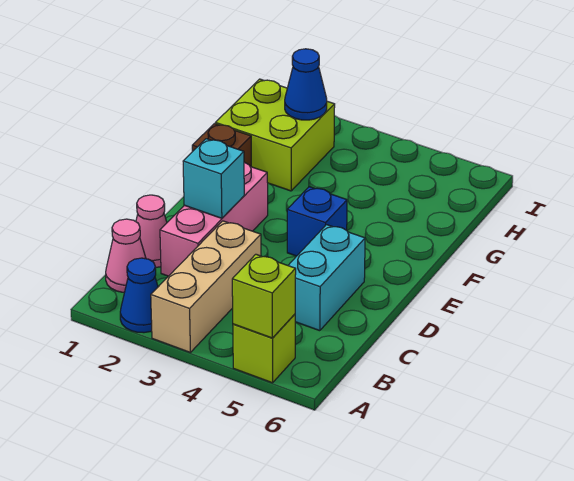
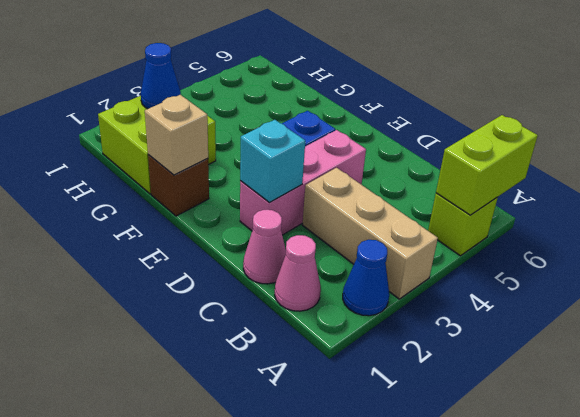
lime 1x1 brick [232,254,296,338] -> lime 1x2 brick [436,115,538,215]
pink 1x3 brick [160,162,268,276] -> pink 1x3 brick turned to [240,130,366,235]
cyan 1x2 brick [288,225,365,331] -> none
none -> tan 1x1 brick [145,95,208,175]

